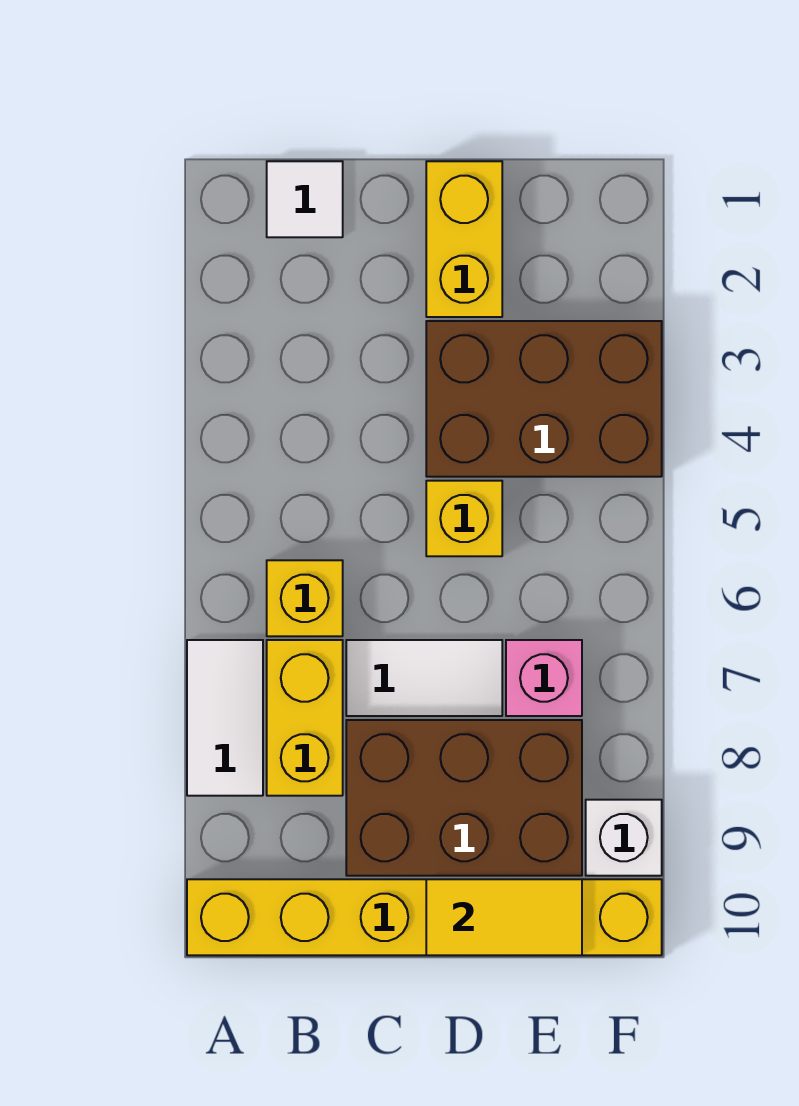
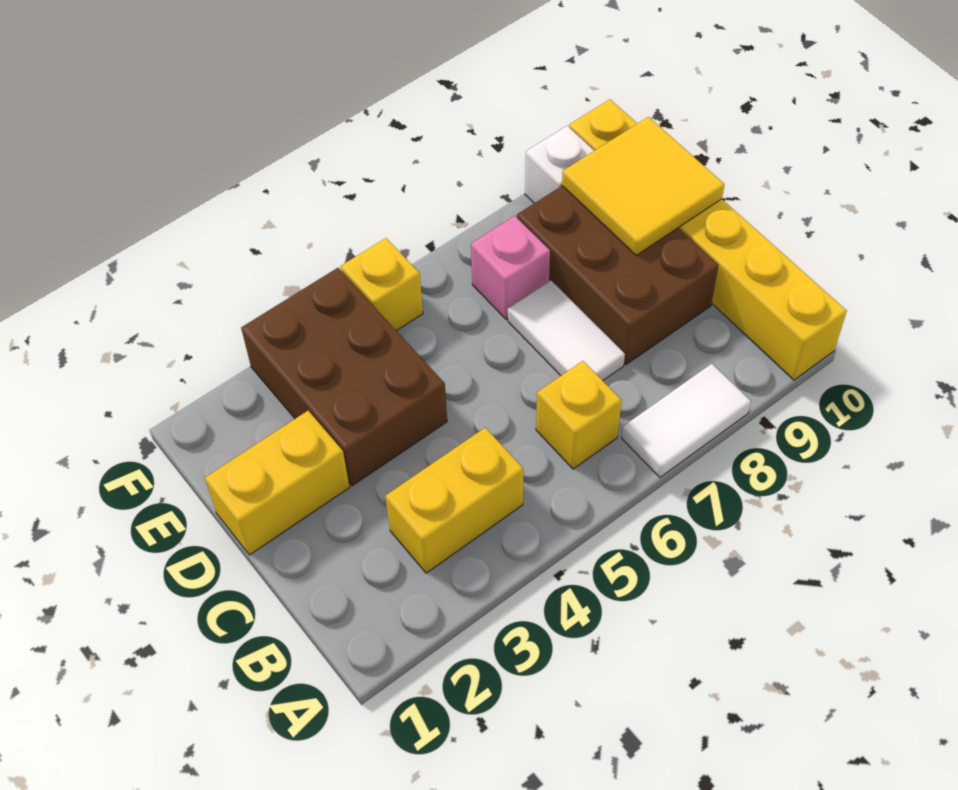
white 1x1 tile [267,161,343,237] -> none
yellow 1x2 brick [267,640,343,796] -> yellow 1x2 brick moved to [385,427,523,573]
yellow 1x1 brick [426,481,502,556] -> yellow 1x1 brick moved to [340,238,423,331]
yellow 1x2 tile [426,879,582,955] -> yellow 2x2 tile [562,117,725,255]

